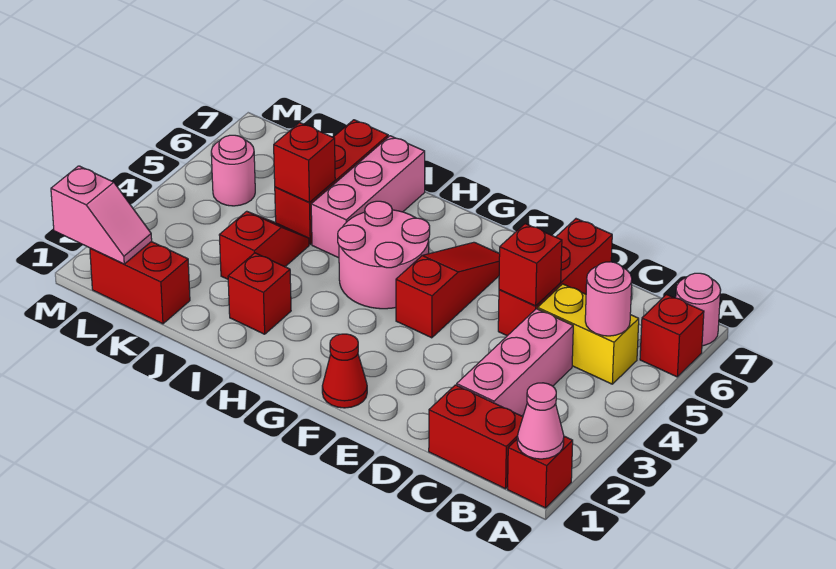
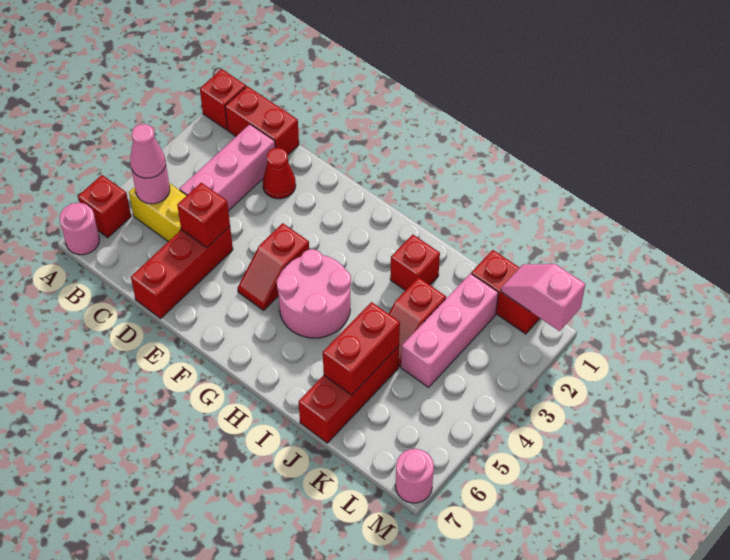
pink 1x1 cone [517,383,564,459] -> pink 1x1 cone moved to [130,124,166,178]
red 1x1 cone [322,334,367,408] -> red 1x1 cone moved to [263,148,296,199]
red 1x3 slope [396,242,500,338] -> red 1x2 slope [238,223,309,310]
pink 1x3 brick [311,136,425,258] -> pink 1x3 brick moved to [401,273,498,387]
red 1x1 brick [274,123,335,202] -> red 1x2 brick [323,302,400,395]
pink 1x1 round brick [211,135,255,206] -> pink 1x1 round brick moved to [395,449,434,503]

